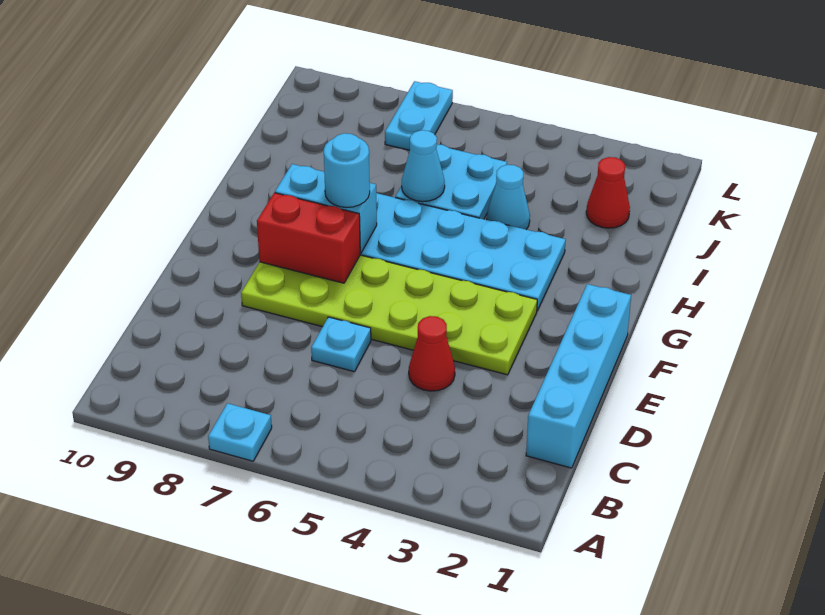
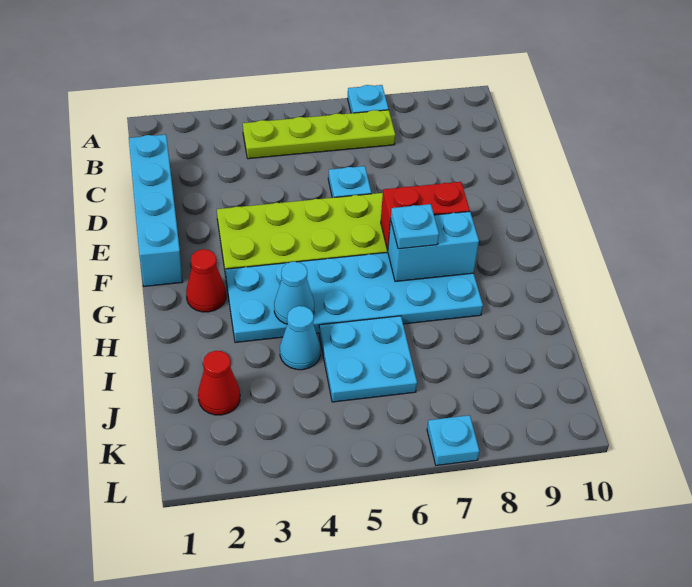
none -> lime 1x4 plate [243,110,395,159]
red 1x1 cone [409,316,455,391] -> red 1x1 cone moved to [186,249,226,312]
cyan 1x1 round brick [324,133,370,208] -> cyan 1x1 plate [391,204,439,249]
cyan 1x1 cone [402,130,445,202] -> cyan 1x1 cone moved to [274,262,314,324]
cyan 1x2 plate [385,81,453,150] -> cyan 1x1 plate [427,415,479,465]

